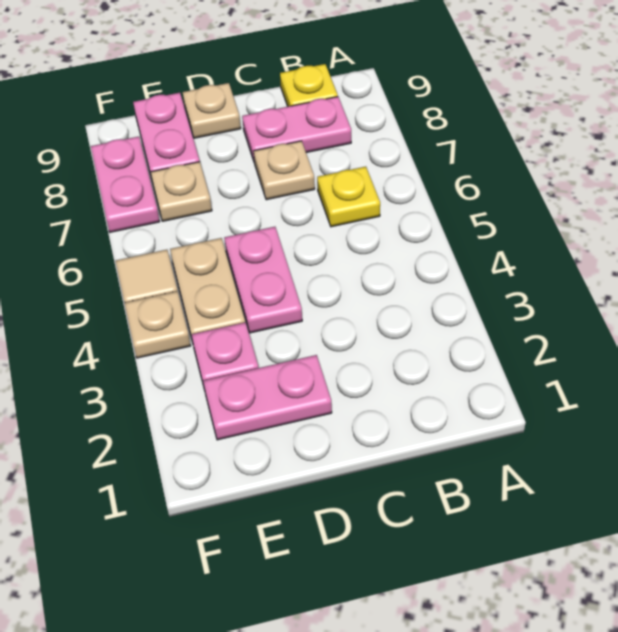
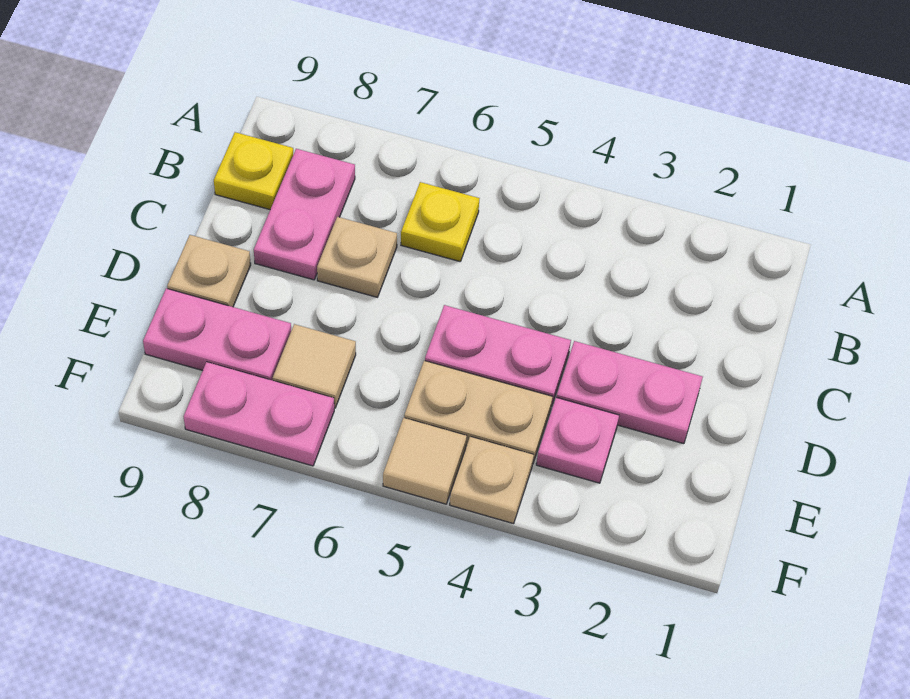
pink 1x2 plate [203,355,332,440] -> pink 1x2 plate turned to [556,341,703,444]
tan 1x1 plate [151,162,212,221] -> tan 1x1 tile [273,324,356,408]

